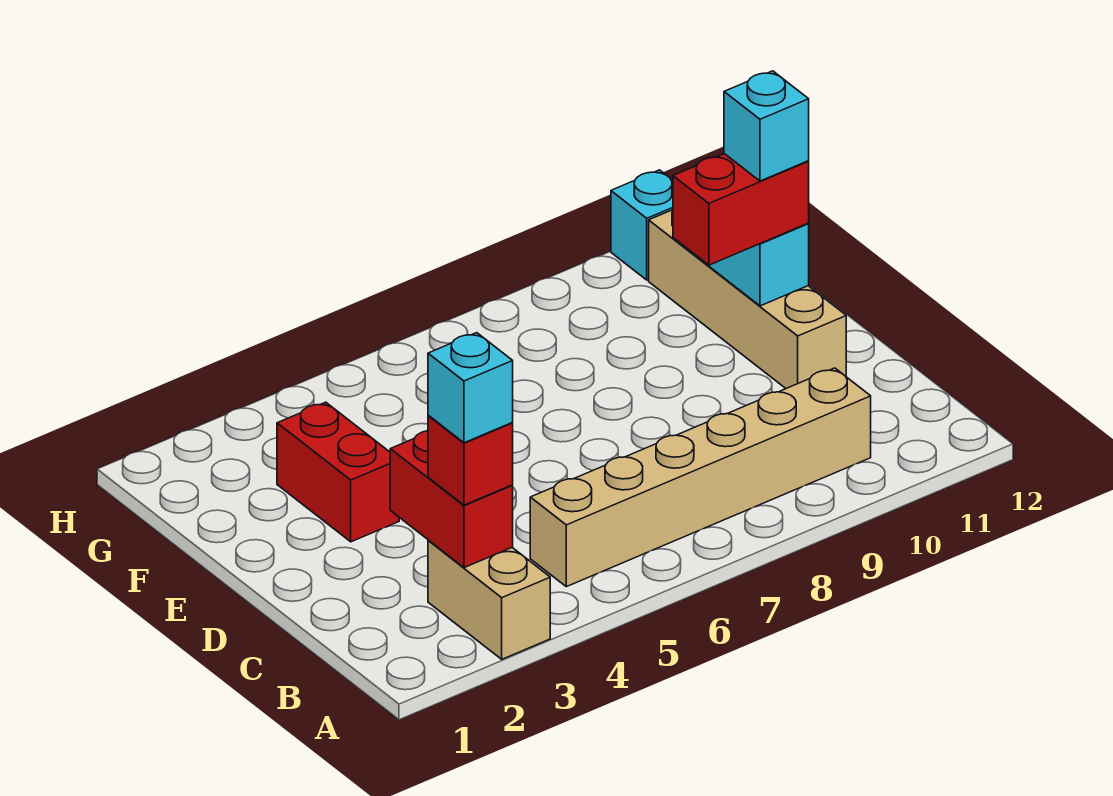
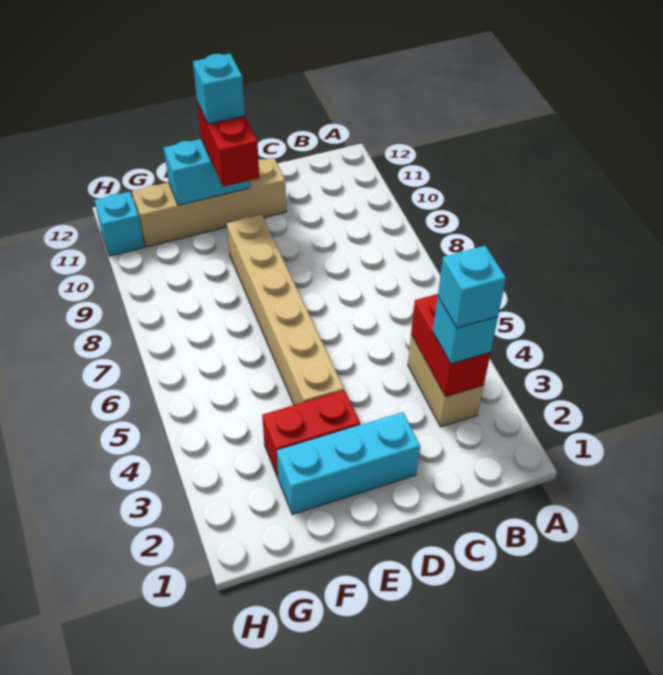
tan 1x2 brick [428,540,550,659] -> tan 1x2 brick turned to [408,335,484,427]
red 1x2 brick [390,431,513,568] -> red 1x2 brick turned to [411,294,490,397]
red 1x1 brick [428,415,513,505] -> cyan 1x1 brick [433,297,498,364]
tan 1x6 brick [530,368,871,587] -> tan 1x6 brick moved to [227,215,344,405]
none -> cyan 1x3 brick [277,412,420,515]

